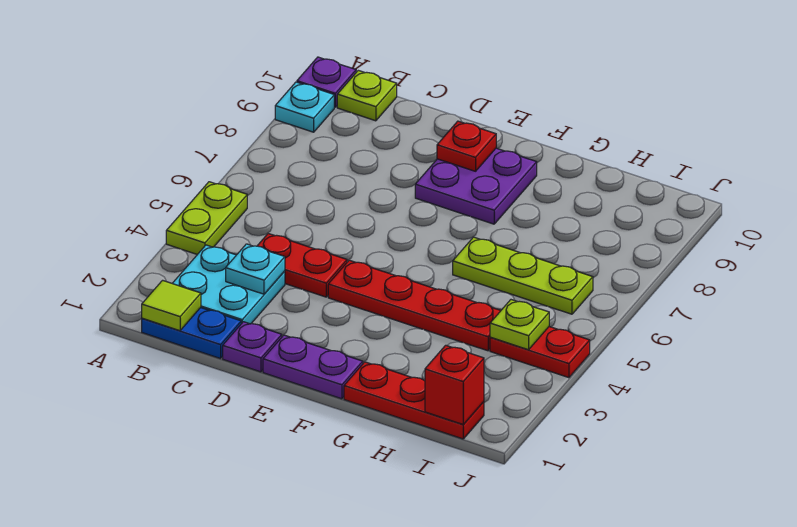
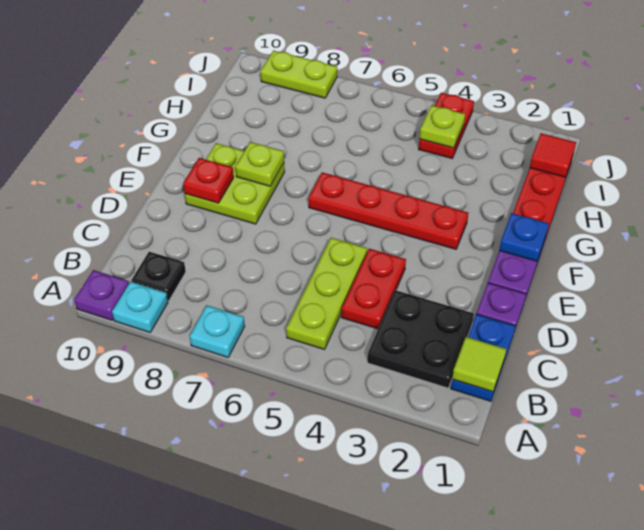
lime 1x2 plate [166,182,247,255] -> lime 1x2 plate moved to [260,51,337,98]
cyan 2x2 plate [172,245,285,324] -> black 2x2 plate [367,290,474,388]
none -> black 1x1 plate [131,252,186,301]
lime 1x1 plate [337,70,397,121] -> lime 1x1 plate moved to [235,142,284,186]
cyan 1x1 plate [226,244,285,294] -> cyan 1x1 plate moved to [190,305,245,357]
red 1x4 plate [328,260,501,351] -> red 1x4 plate turned to [308,172,468,249]
purple 2x2 plate [415,148,537,224] -> lime 2x2 plate [185,143,285,224]
none -> blue 1x1 plate [499,213,549,261]
lime 1x3 plate [453,237,593,314] -> lime 1x3 plate moved to [286,238,367,350]
red 1x1 brick [425,345,484,424] -> red 1x1 tile [530,133,576,177]

